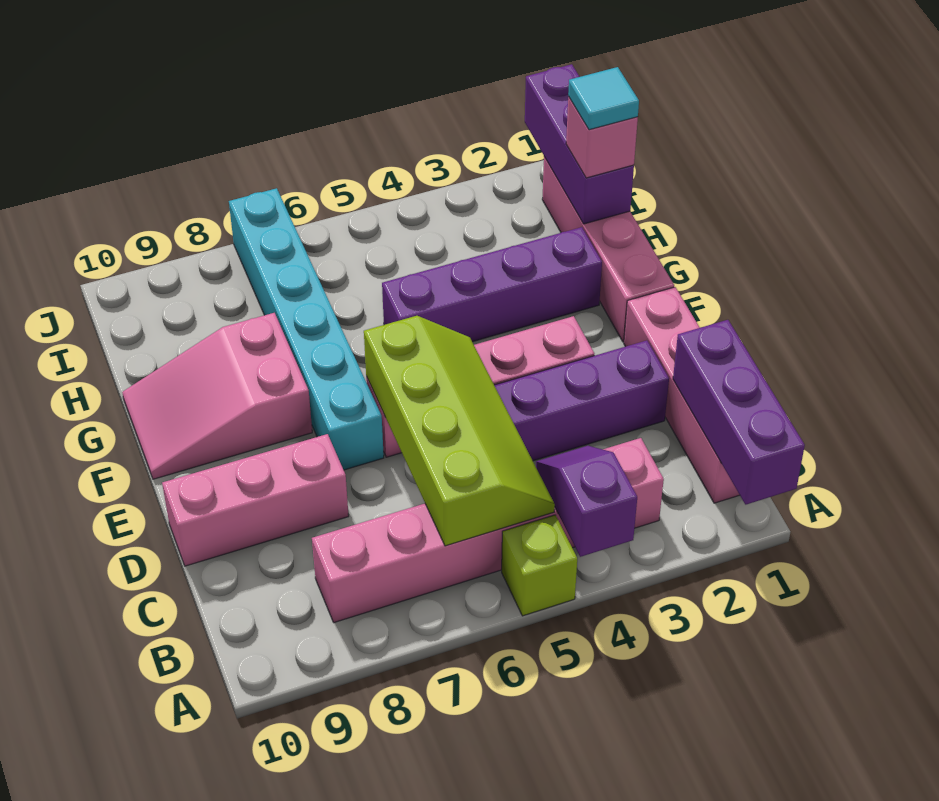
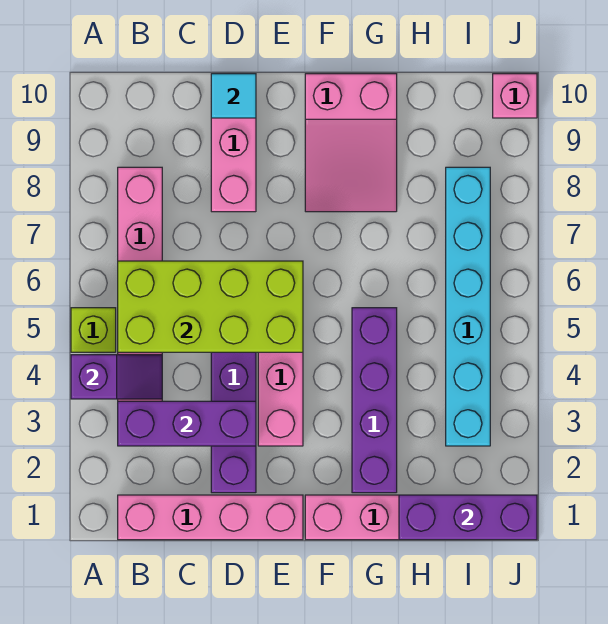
purple 1x3 brick [673,320,805,504] -> purple 1x3 brick moved to [118,401,256,446]
lime 2x4 slope [364,316,555,546] -> lime 2x4 brick [118,261,303,352]
cyan 1x6 brick [229,188,384,470] -> cyan 1x6 brick turned to [446,167,490,446]
pink 2x3 slope [122,313,312,479] -> pink 2x3 slope turned to [305,74,397,212]
pink 1x1 brick [566,97,638,178] -> pink 1x1 brick moved to [493,74,537,118]
cyan 1x1 tile [568,67,639,130] -> cyan 1x1 tile moved to [211,74,256,118]

